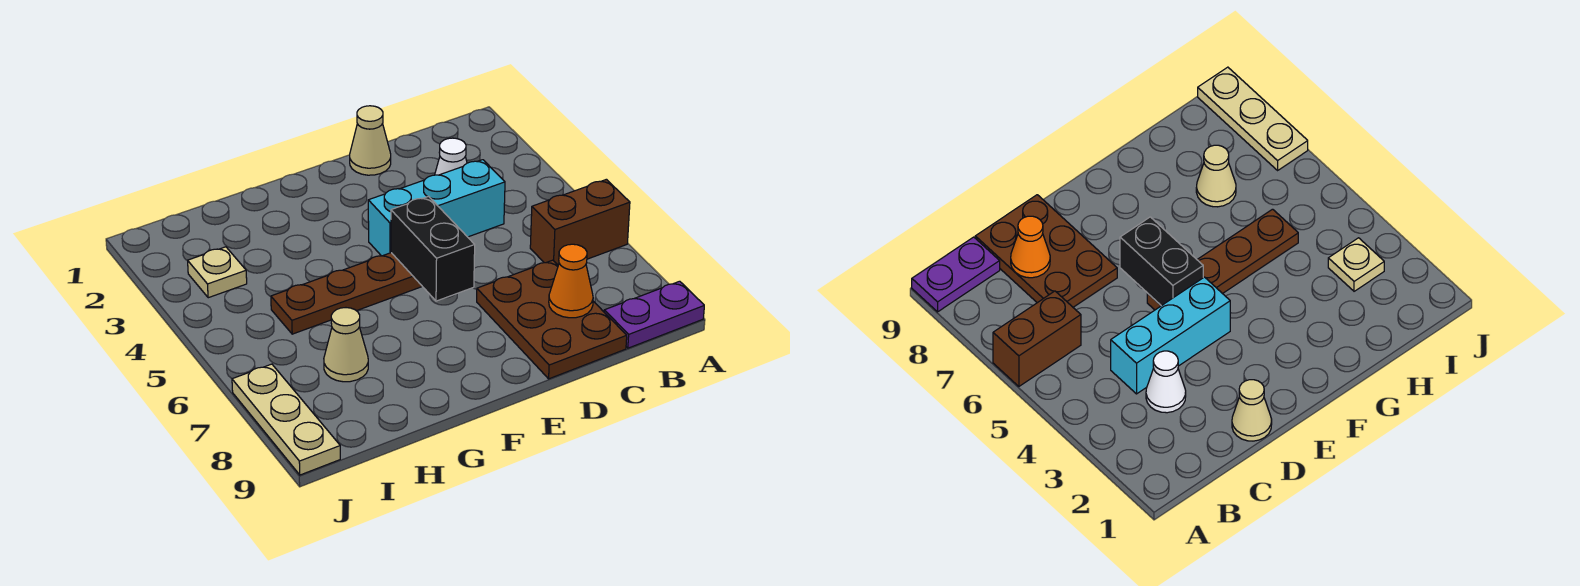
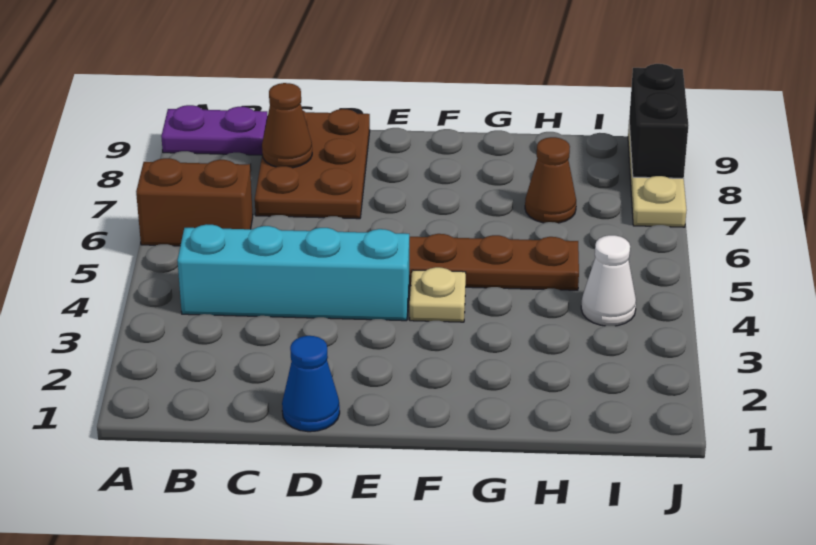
white 1x1 cone [435,138,467,175] -> white 1x1 cone moved to [581,235,636,326]
cyan 1x3 brick [368,160,505,256] -> cyan 1x4 brick [177,224,409,321]
orange 1x1 cone [549,244,593,318] -> brown 1x1 cone [262,83,312,168]
tan 1x1 cone [350,106,391,175] -> blue 1x1 cone [282,336,340,432]
black 1x2 brick [391,196,475,301] -> black 1x2 brick moved to [629,64,688,178]
tan 1x1 cone [324,308,368,382] -> brown 1x1 cone [525,137,576,223]
tan 1x1 plate [188,247,247,298] -> tan 1x1 plate moved to [410,267,466,322]

